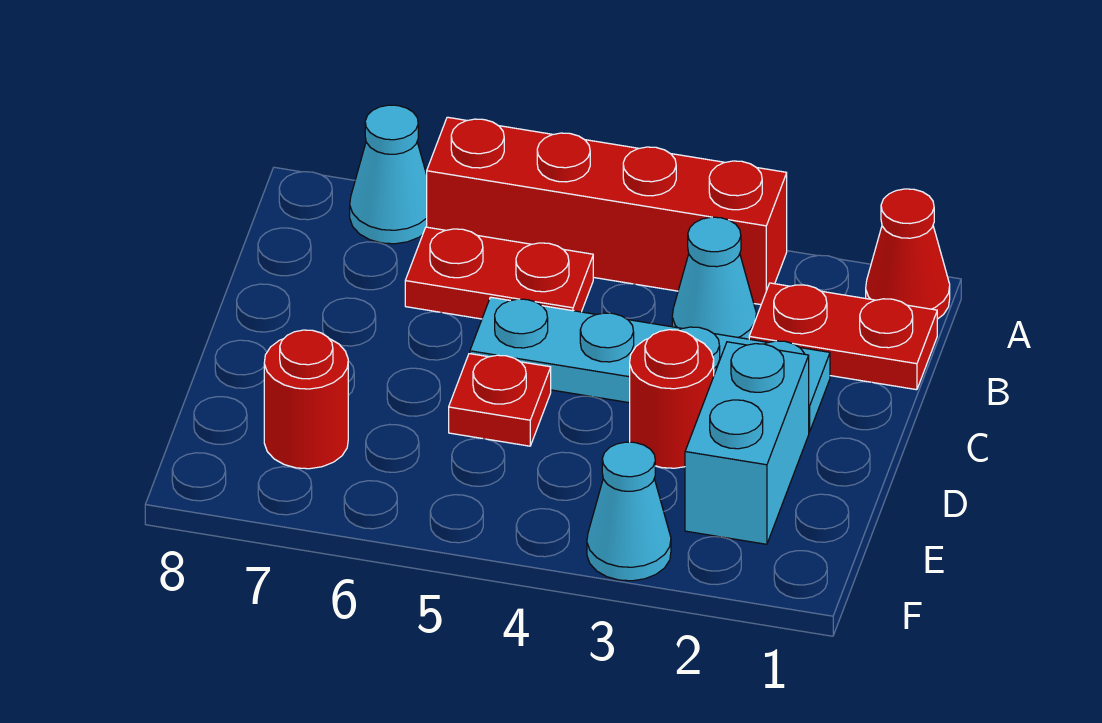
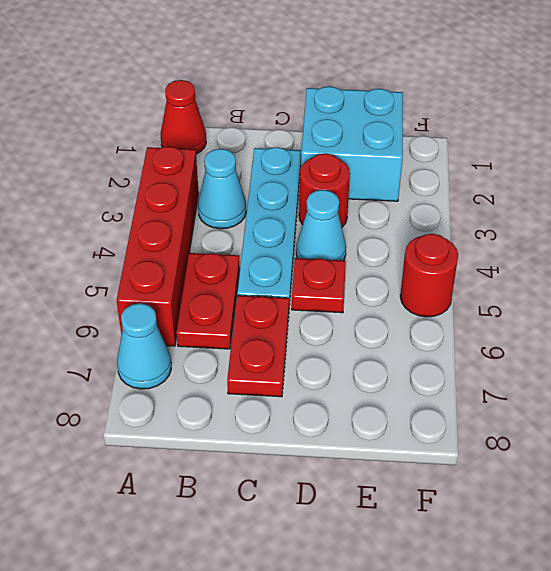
red 1x2 plate [749,283,937,390] -> red 1x2 plate moved to [227,295,289,397]
cyan 1x2 brick [685,342,809,544] -> cyan 2x2 brick [301,86,403,201]
red 1x1 round brick [264,330,348,469] -> red 1x1 round brick moved to [400,234,458,317]
cyan 1x1 cone [587,442,671,581] -> cyan 1x1 cone moved to [296,190,346,260]

